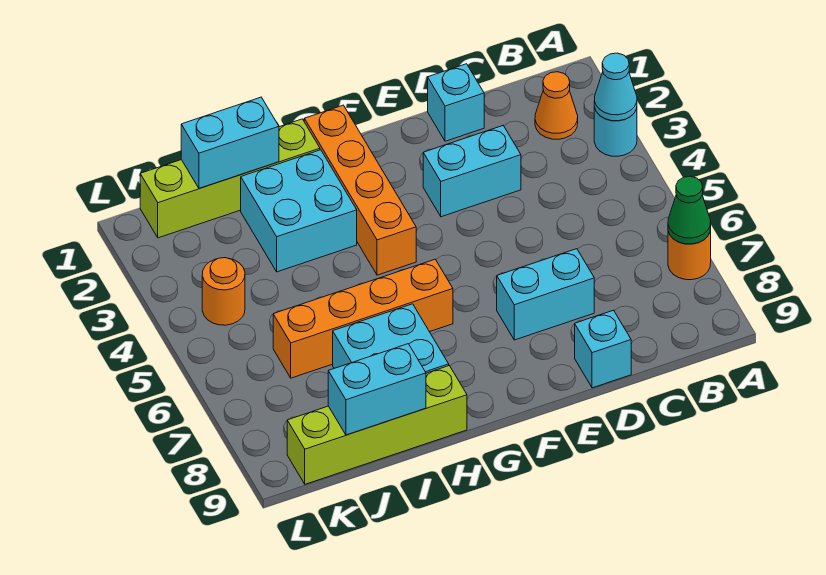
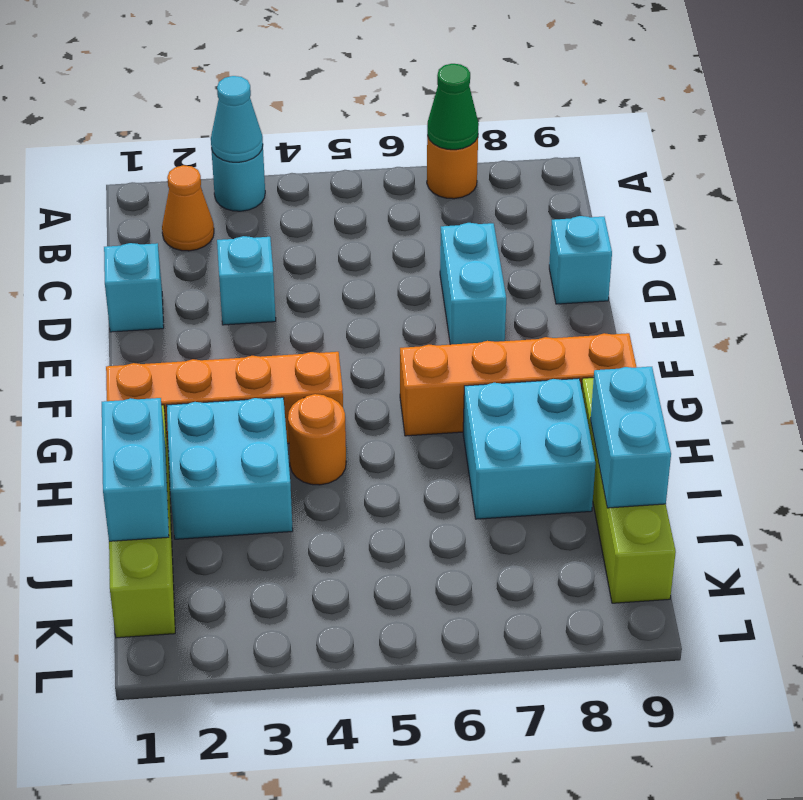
cyan 1x2 brick [423,126,521,217] -> cyan 1x1 brick [217,236,276,325]
orange 1x4 brick [273,259,453,378] -> orange 1x4 brick turned to [400,333,636,436]
orange 1x1 round brick [202,258,245,325] -> orange 1x1 round brick moved to [288,394,346,485]

